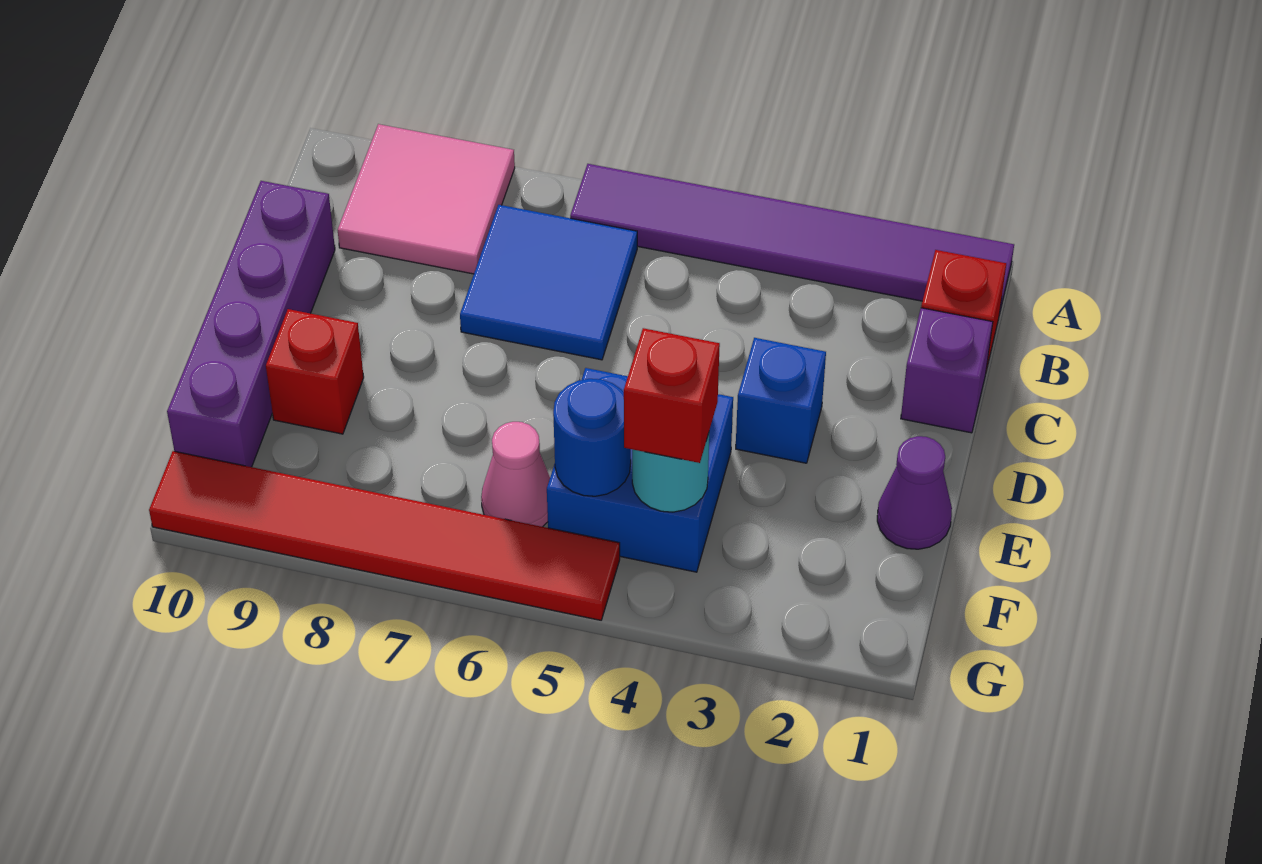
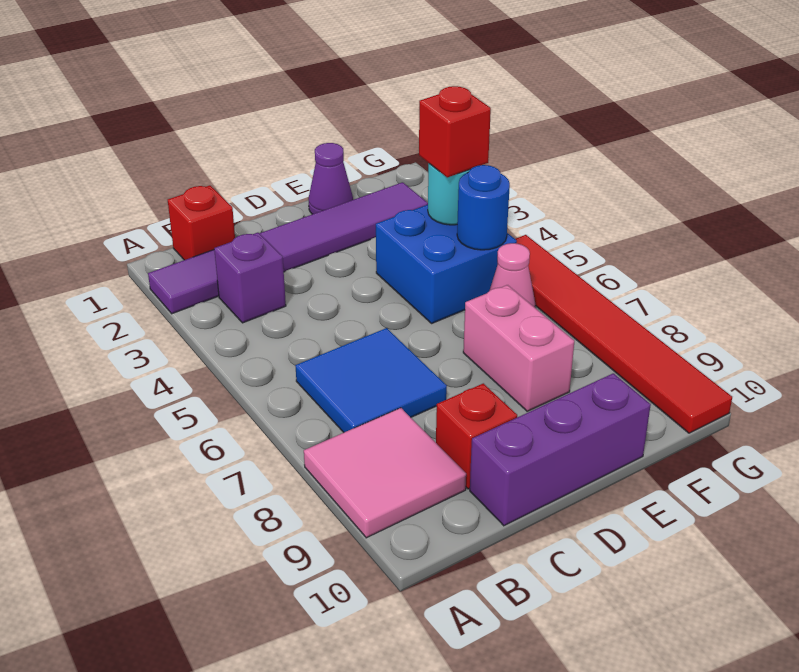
purple 1x6 tile [570,164,1014,314] -> purple 1x6 tile turned to [148,182,428,314]
purple 1x1 brick [901,308,993,433] -> purple 1x1 brick moved to [214,233,286,323]
purple 1x4 brick [167,181,335,467] -> purple 1x3 brick [470,373,651,526]
blue 1x1 brick [736,338,826,463] -> none
none -> pink 1x2 brick [463,285,574,411]
red 1x1 brick [266,309,364,434] -> red 1x1 brick moved to [436,383,517,489]

